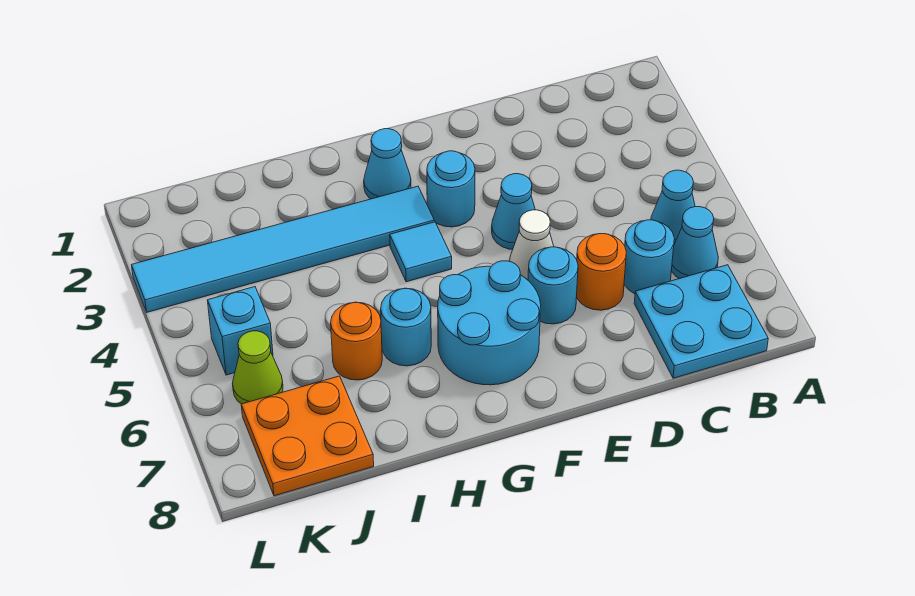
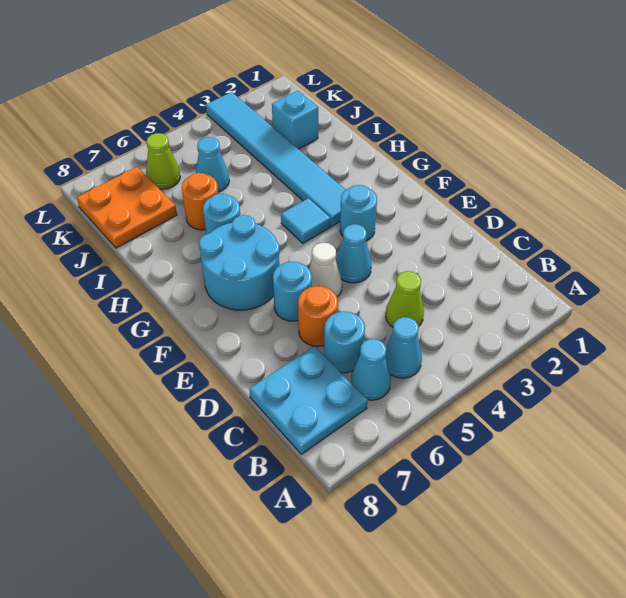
none -> lime 1x1 cone [386,271,424,327]
cyan 1x1 cone [364,129,411,199] -> cyan 1x1 cone moved to [196,137,229,192]
cyan 1x1 brick [208,287,273,375] -> cyan 1x1 brick moved to [272,91,318,149]

